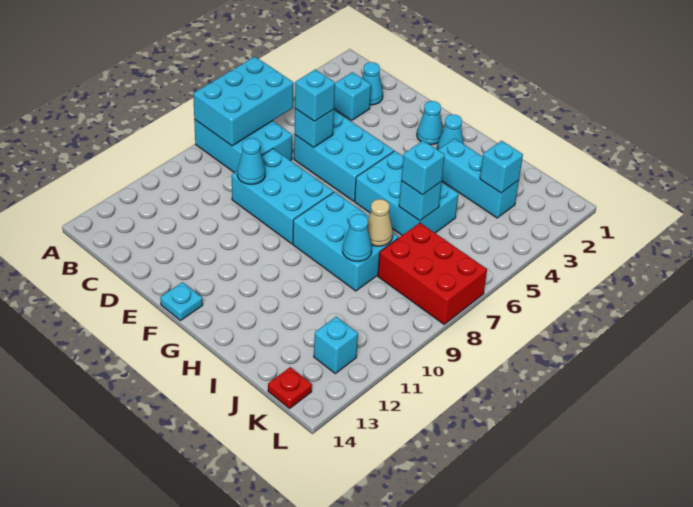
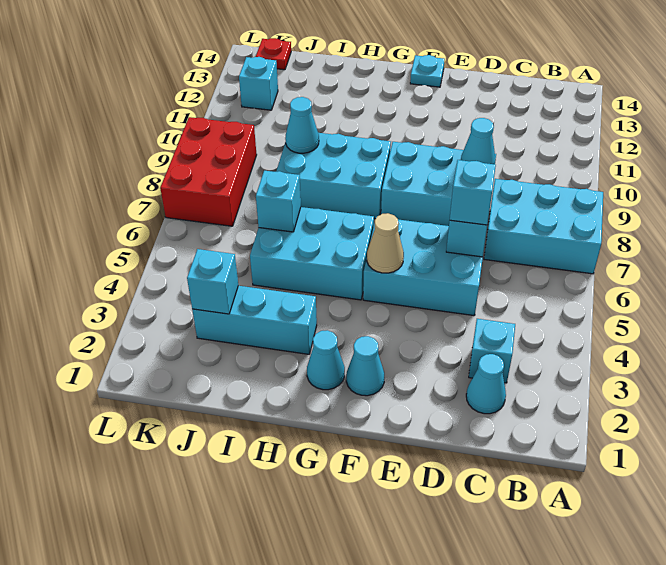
cyan 2x3 brick [193,57,293,146] -> none
cyan 1x1 brick [401,140,445,195] -> none
tan 1x1 cone [368,199,393,246] -> tan 1x1 cone moved to [367,213,404,273]
red 2x3 brick [378,223,487,324] -> red 2x3 brick turned to [160,117,257,226]

